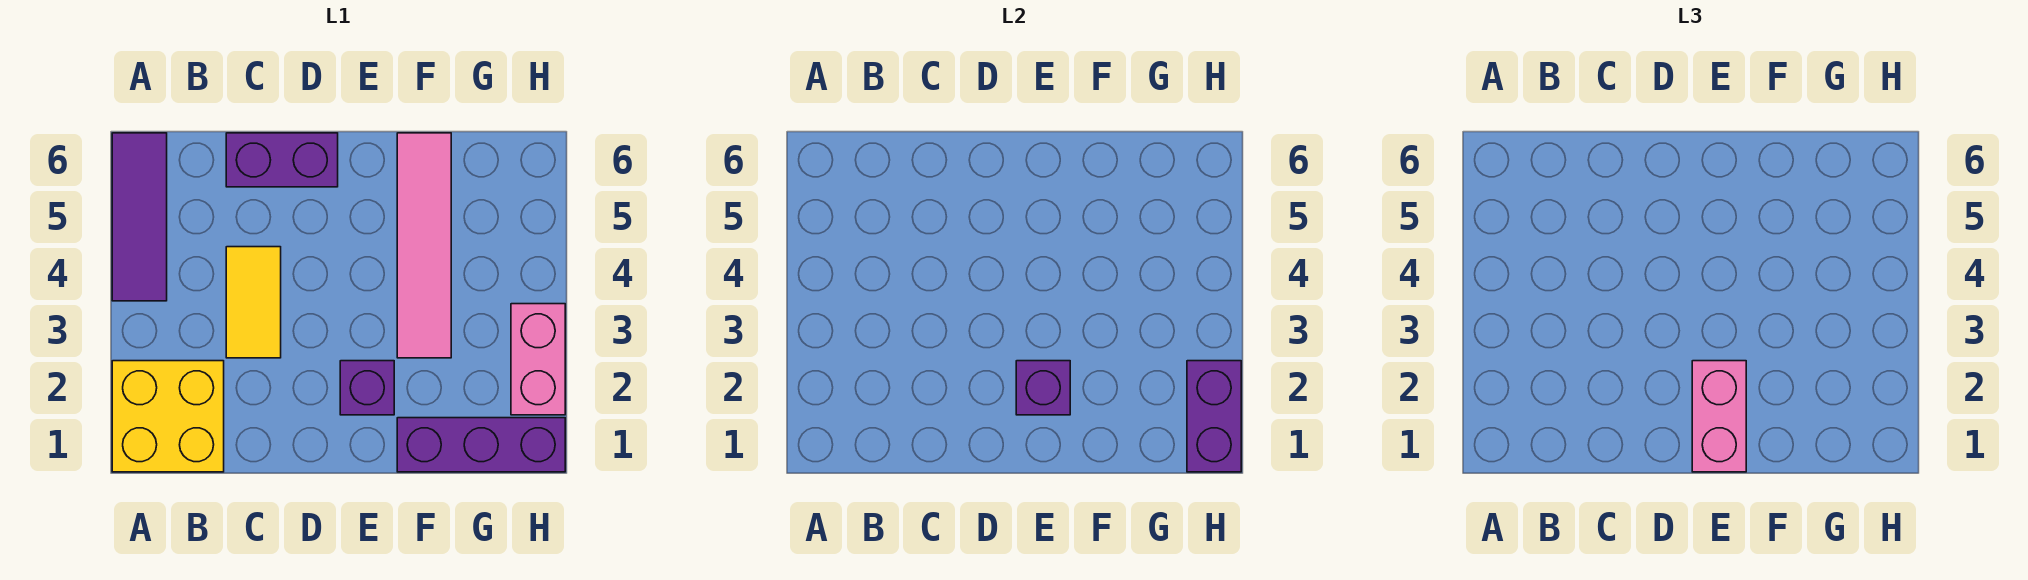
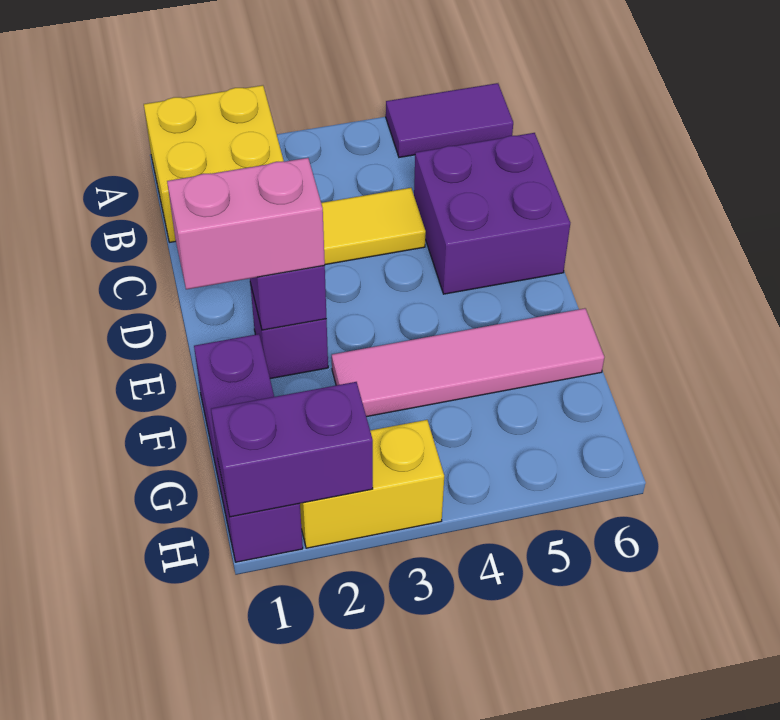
purple 1x3 tile [112,133,167,301] -> purple 1x2 tile [386,83,513,157]
purple 1x2 brick [226,133,338,187] -> purple 2x2 brick [414,133,570,294]
pink 1x2 brick [511,304,565,415] -> yellow 1x2 brick [300,420,444,548]

